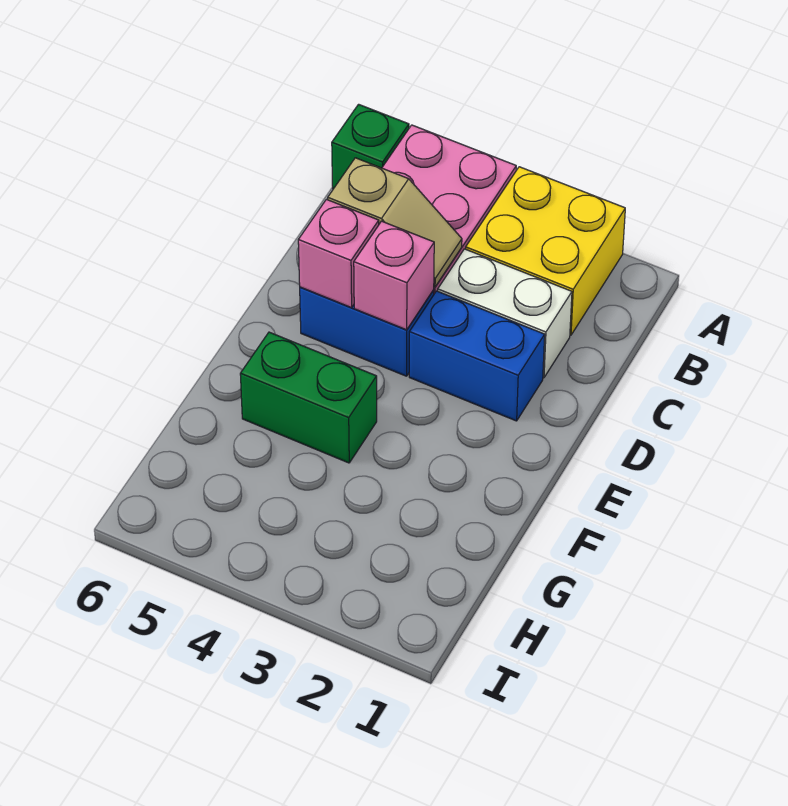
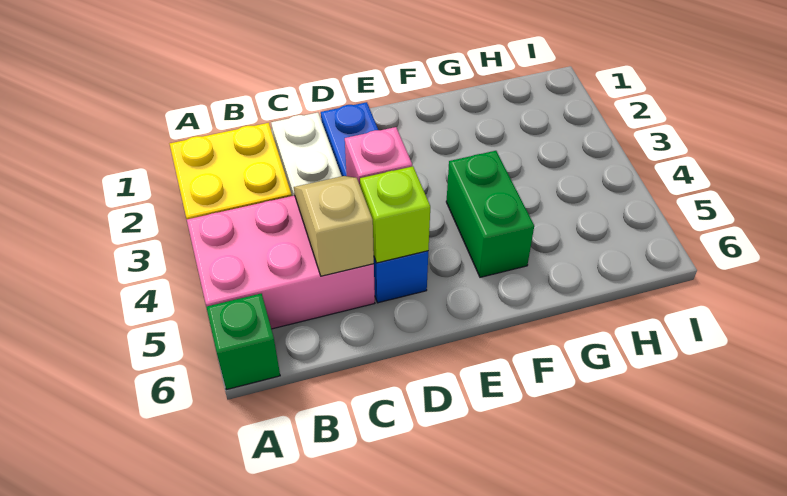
pink 1x1 brick [298,200,379,308] -> lime 1x1 brick [360,166,430,263]

